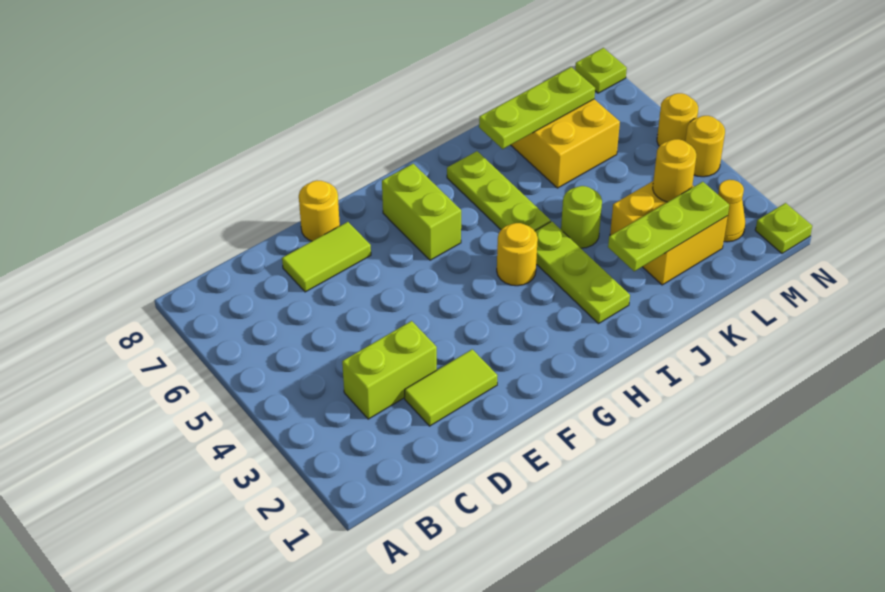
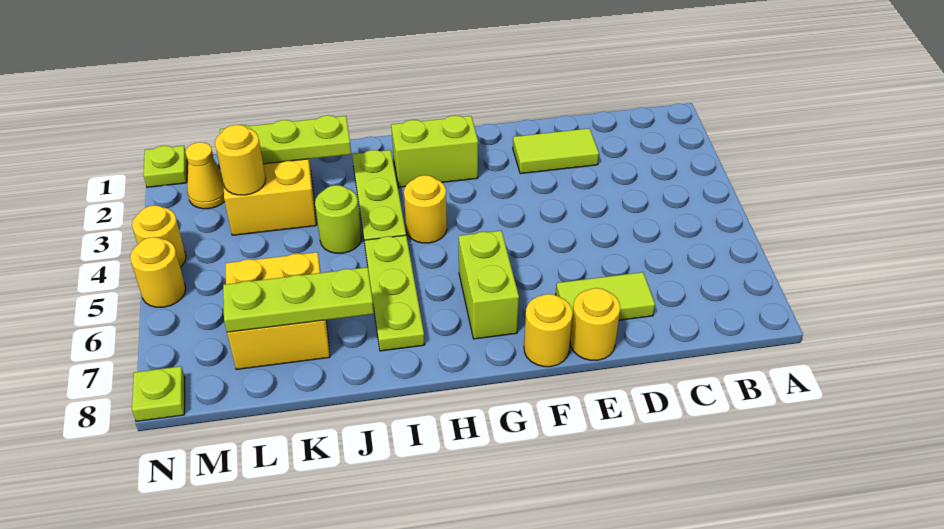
lime 1x2 brick [342,321,437,419] -> lime 1x2 brick moved to [391,115,478,187]
none -> yellow 1x1 round brick [524,294,573,367]

